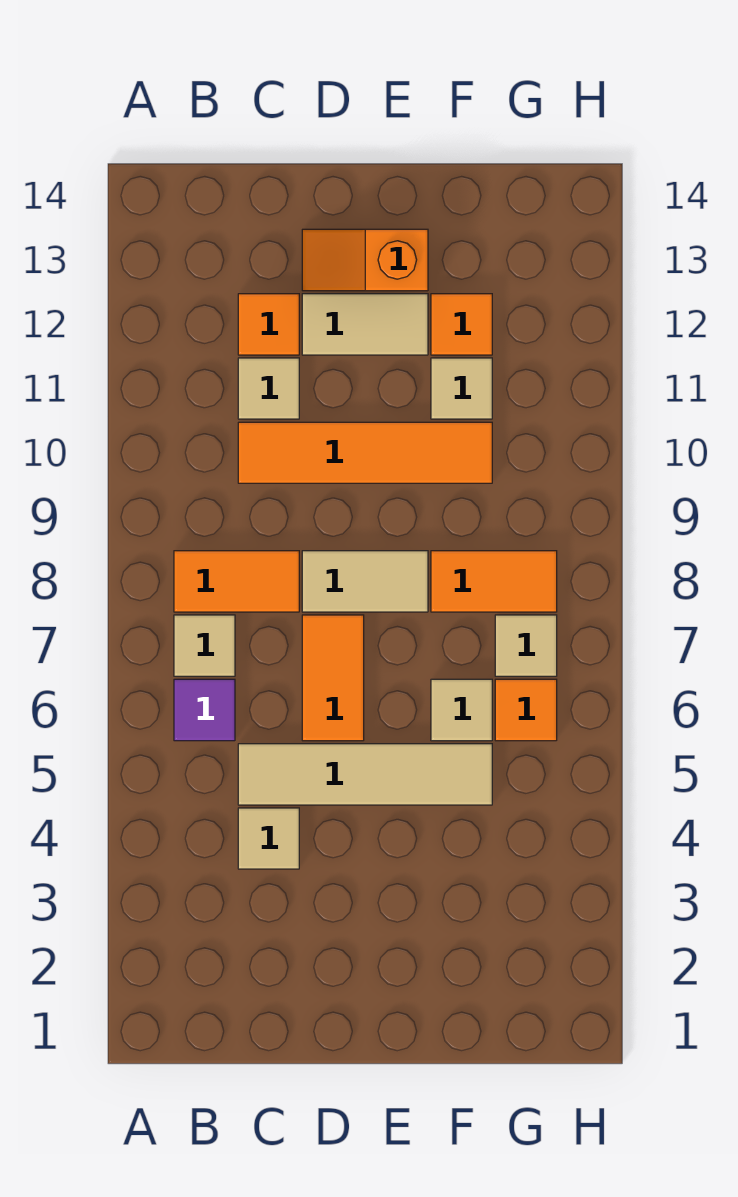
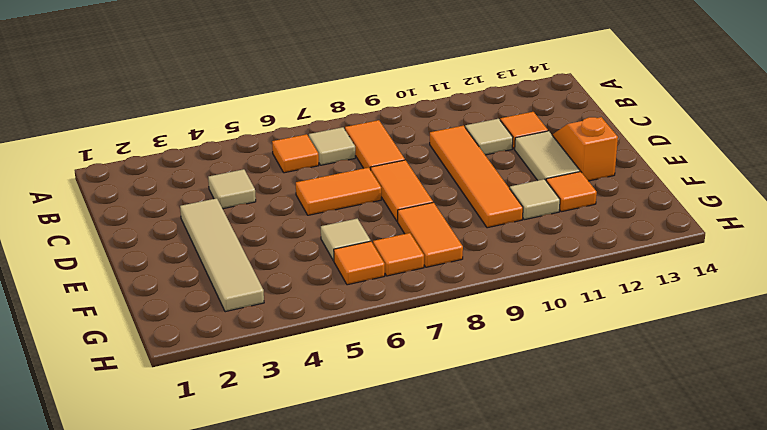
purple 1x1 tile [174,679,235,741] -> orange 1x1 tile [272,134,319,173]
tan 1x4 tile [238,744,492,805] -> tan 1x4 tile moved to [180,198,264,312]
tan 1x2 tile [302,551,428,612] -> orange 1x2 tile [371,160,433,222]
tan 1x1 tile [495,615,557,676] -> orange 1x1 tile [373,233,424,276]

